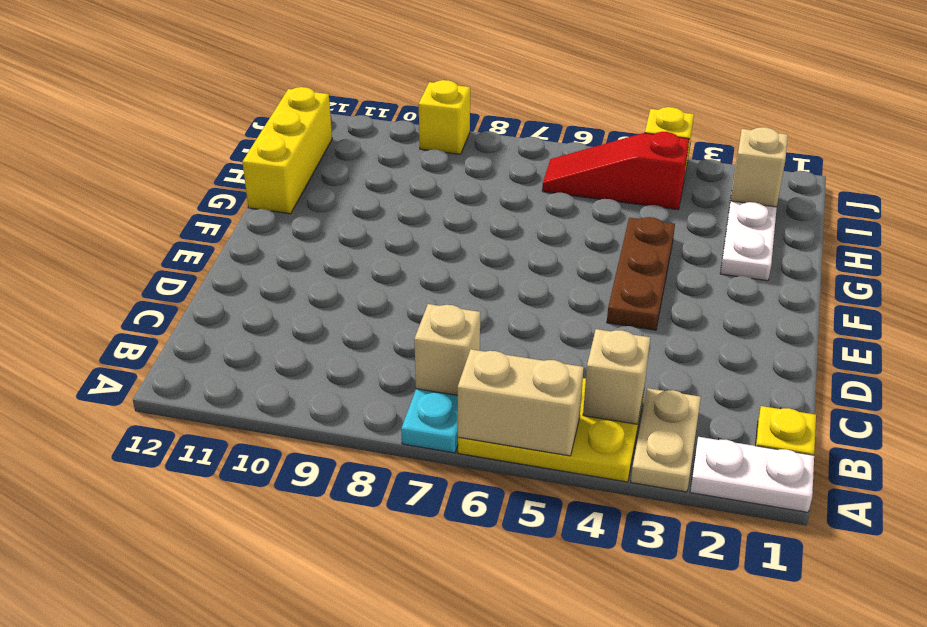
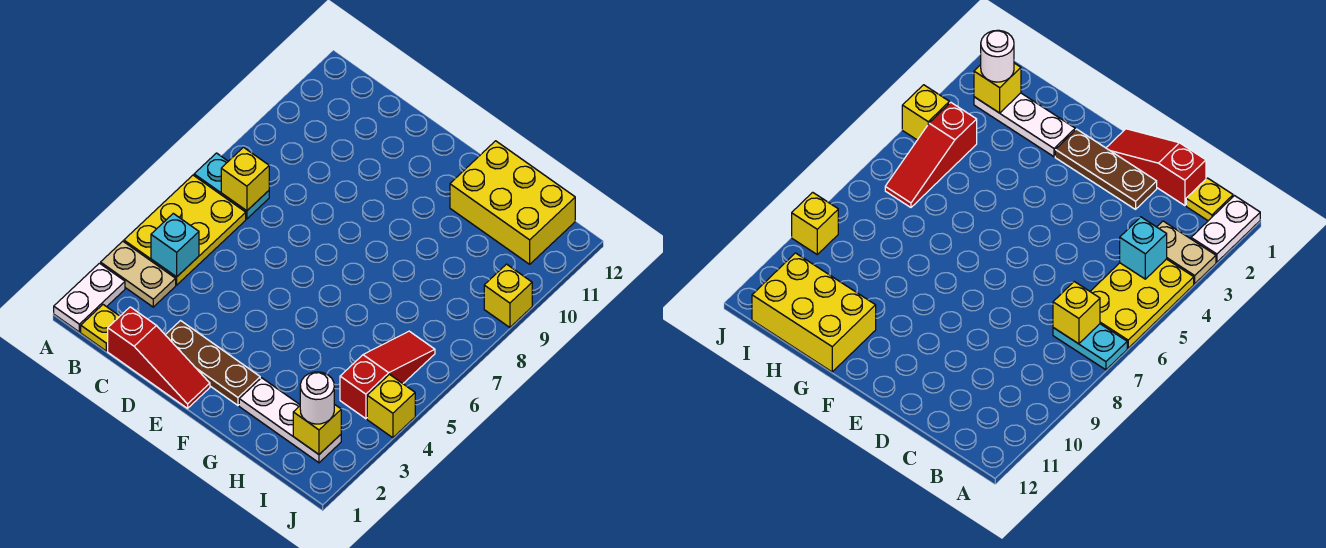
tan 1x2 brick [458,349,584,456] -> none
tan 1x1 brick [583,329,650,424] -> cyan 1x1 brick [151,213,199,277]
tan 1x1 brick [414,304,480,395] -> yellow 1x1 brick [221,147,269,211]
none -> red 1x3 slope [108,307,210,408]
brown 1x3 plate [607,217,675,330] -> brown 1x3 plate moved to [165,321,260,405]
yellow 1x3 brick [243,87,332,214] -> yellow 2x3 brick [450,141,575,264]
tan 1x1 brick [731,127,788,207] -> yellow 1x1 brick [293,404,341,454]
none -> white 1x1 round brick [300,372,334,424]

